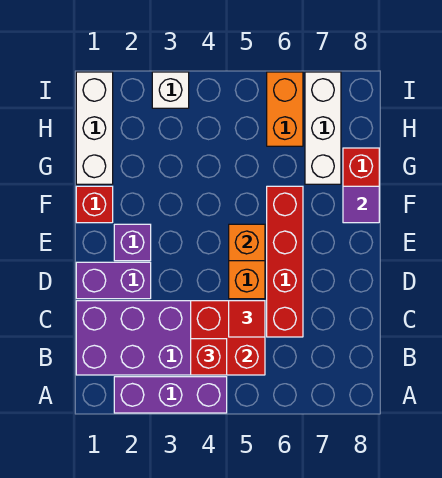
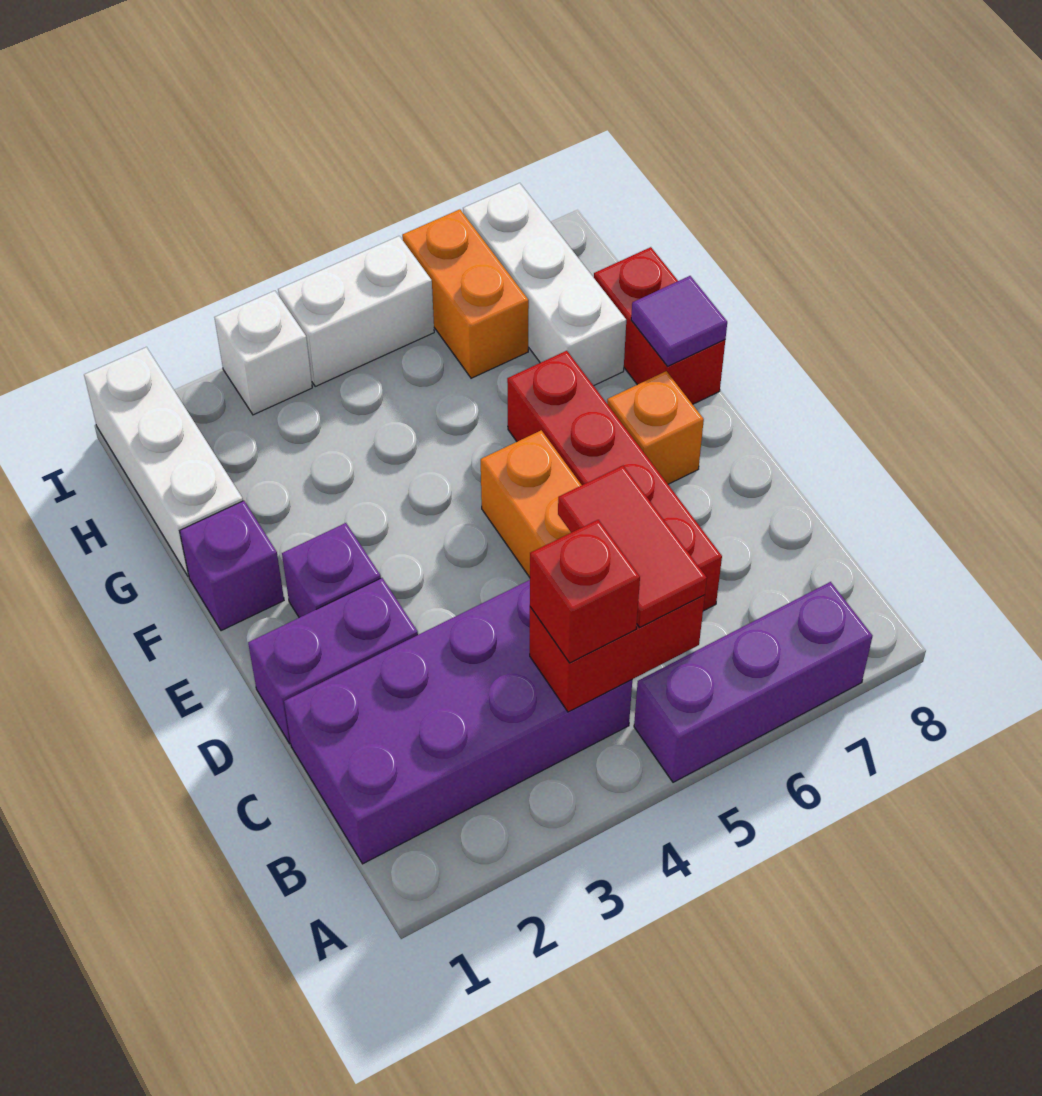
purple 1x3 brick [114,377,227,413] -> purple 1x3 brick moved to [634,582,873,782]
red 2x2 brick [191,301,265,375] -> red 1x2 brick [530,595,705,712]
red 1x1 tile [229,301,265,337] -> red 1x2 tile [558,466,707,627]
orange 1x1 brick [229,224,265,261] -> orange 1x1 brick moved to [607,371,704,484]
red 1x1 brick [76,186,113,223] -> purple 1x1 brick [180,501,284,631]
none -> white 1x2 brick [278,236,434,386]

